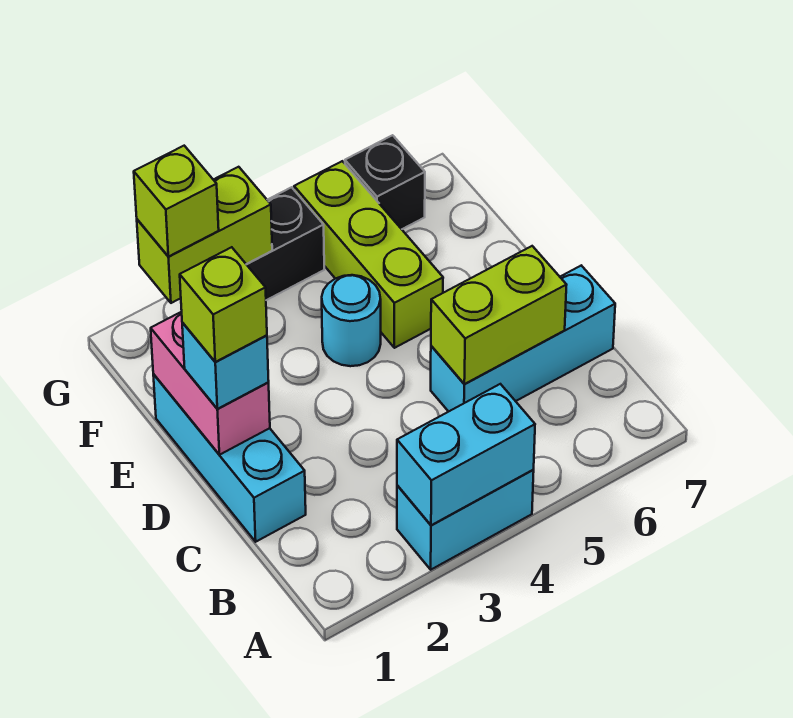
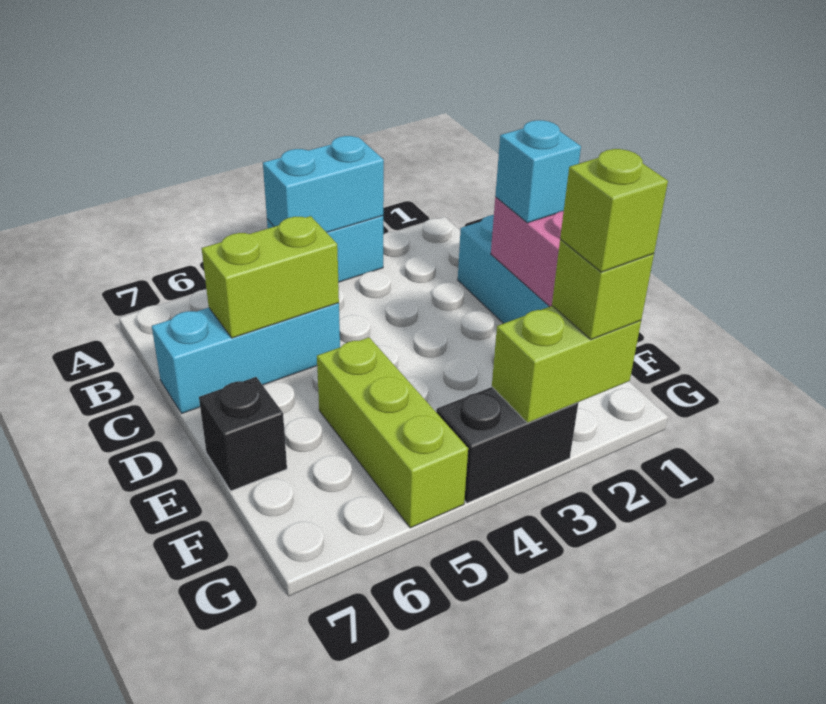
lime 1x1 brick [180,247,267,362] -> lime 1x1 brick moved to [560,149,668,272]
cyan 1x1 round brick [322,275,381,366] -> none
black 1x1 brick [345,135,425,229] -> black 1x1 brick moved to [199,377,287,491]

